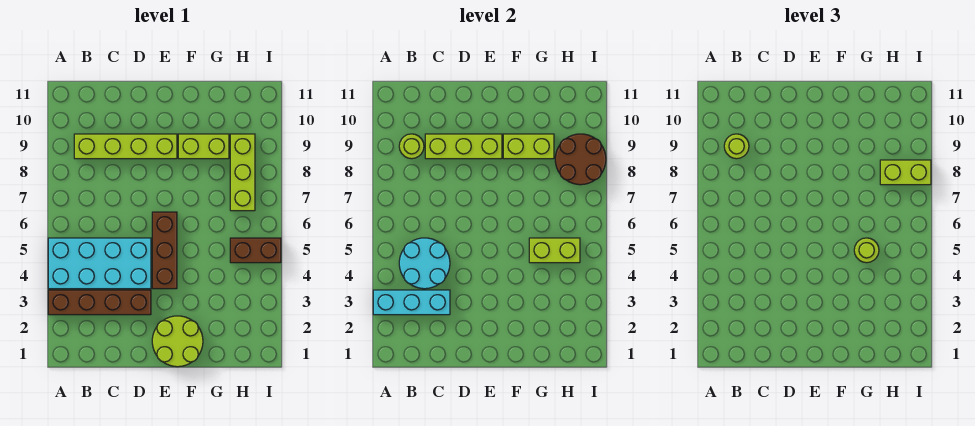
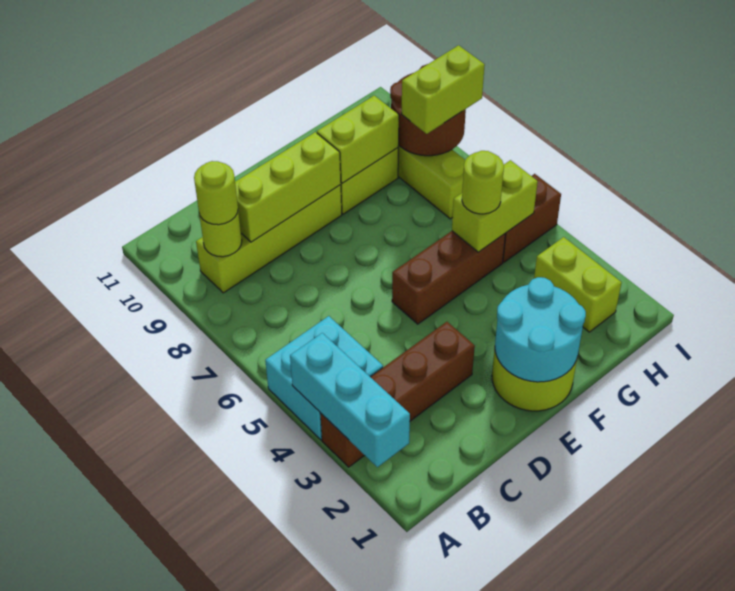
cyan 1x3 brick [373,290,450,315] -> cyan 1x3 brick turned to [290,333,410,467]
cyan 2x4 brick [48,238,151,289] -> cyan 2x2 brick [265,316,383,440]
cyan 2x2 round brick [399,238,450,289] -> cyan 2x2 round brick moved to [495,277,586,382]
brown 1x3 brick [152,212,177,289] -> brown 1x3 brick turned to [392,231,505,324]
none -> lime 1x2 brick [534,237,622,332]

